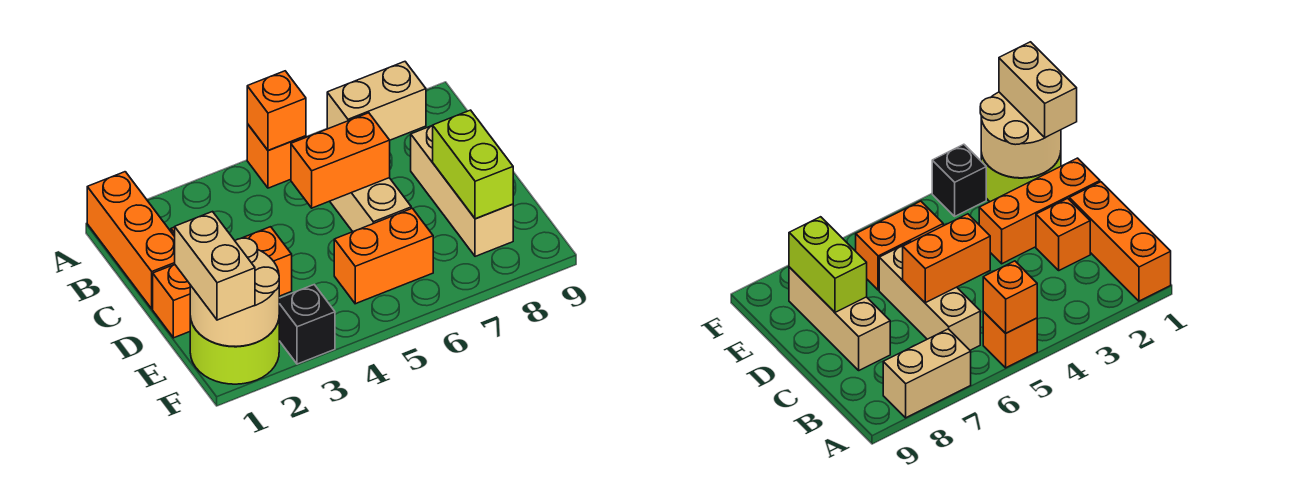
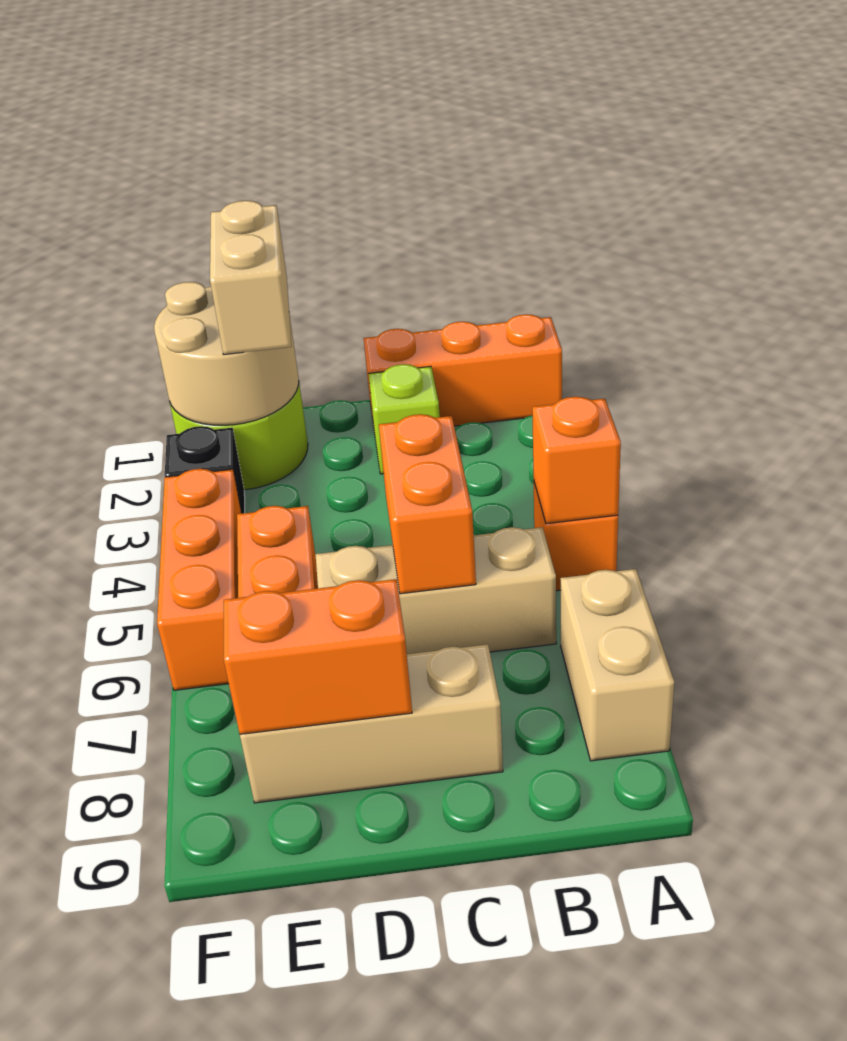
orange 1x1 brick [1036,198,1090,270] -> lime 1x1 brick [368,364,440,474]
orange 1x3 brick [153,227,292,338] -> orange 1x3 brick moved to [157,469,241,690]
lime 1x2 brick [433,110,513,219] -> orange 1x2 brick [224,579,412,734]
tan 1x2 brick [175,212,255,320] -> tan 1x2 brick turned to [210,201,292,355]

